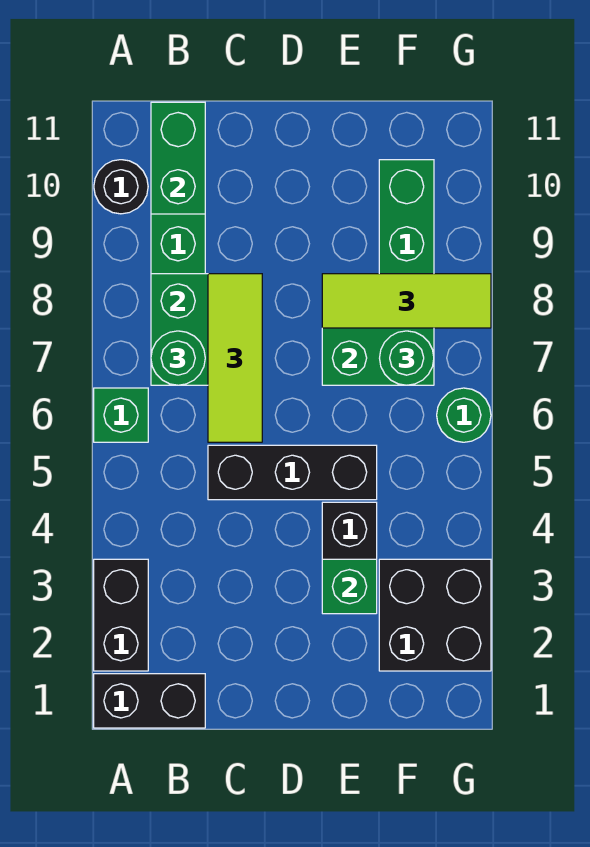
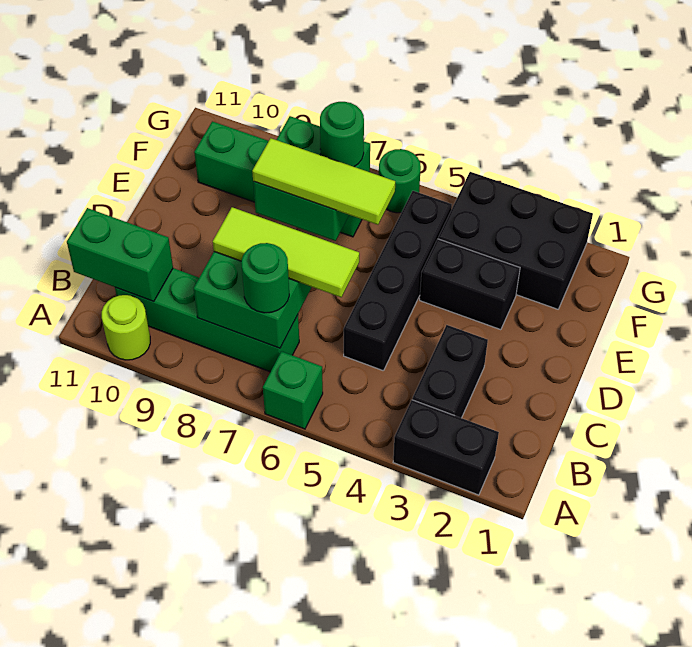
black 1x2 brick [94,674,205,728] -> black 1x2 brick moved to [412,325,488,418]
black 1x1 round brick [94,160,148,214] -> lime 1x1 round brick [102,295,150,360]
black 1x3 brick [208,445,377,500] -> black 1x4 brick [344,191,452,371]
green 1x1 brick [322,559,377,614] -> none
lime 1x3 tile [322,274,491,328] -> lime 1x3 tile turned to [252,138,395,225]
black 2x2 brick [379,559,491,671] -> black 2x3 brick [438,172,593,309]

